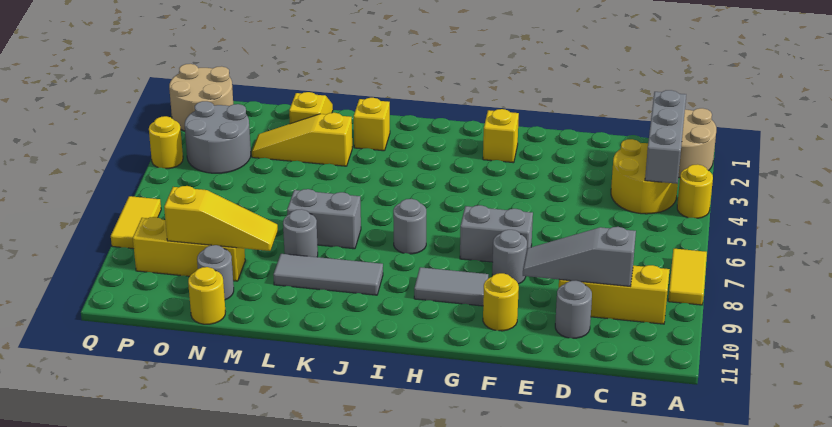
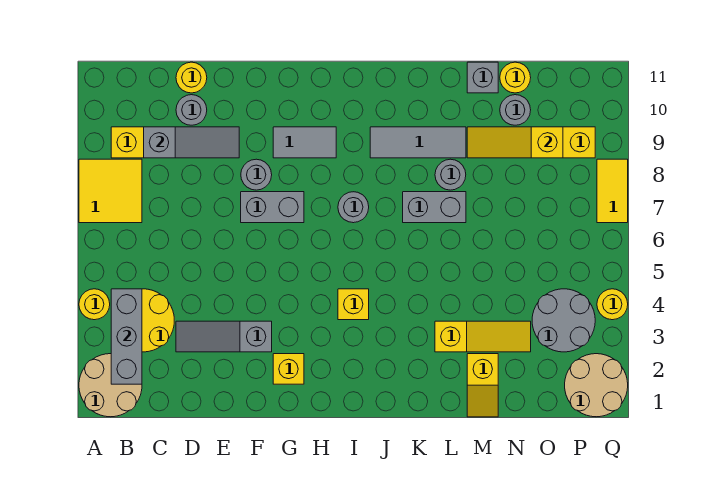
yellow 1x2 tile [668,249,707,305] -> yellow 2x2 tile [79,159,142,223]
none -> grey 1x3 slope [176,321,272,352]
yellow 1x1 round brick [483,273,519,331] -> yellow 1x1 round brick moved to [176,62,207,93]
yellow 1x1 brick [354,98,390,151] -> yellow 1x1 brick moved to [338,289,369,320]
none -> grey 1x1 brick [467,62,498,93]

